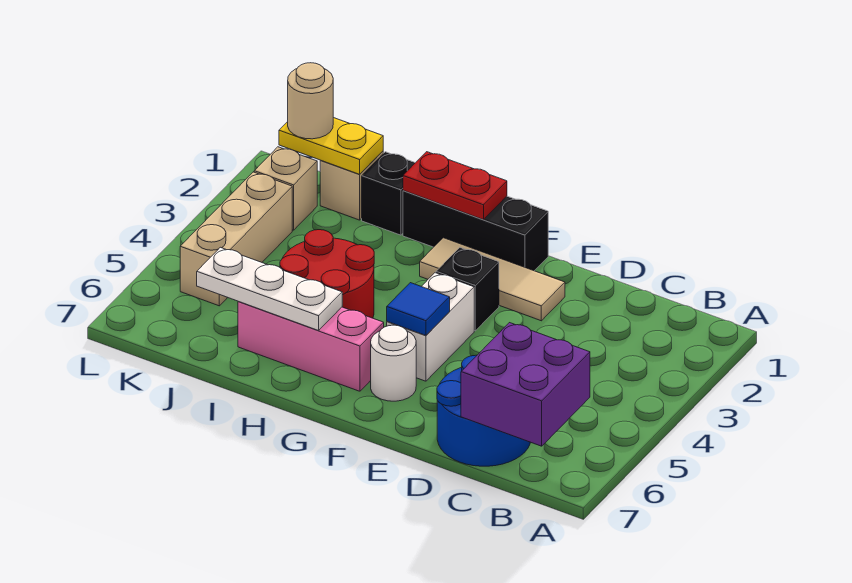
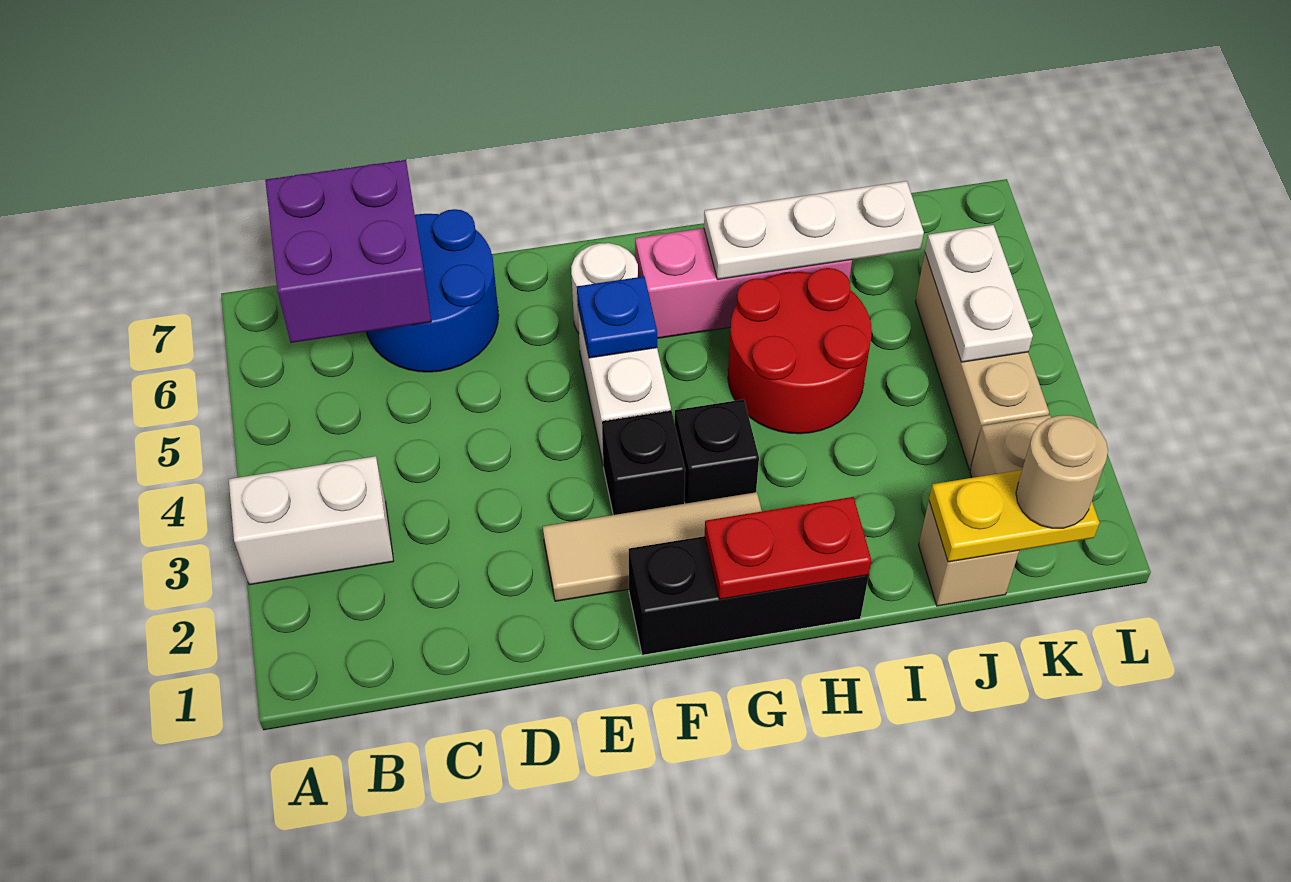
none -> white 1x2 brick [229,456,393,585]
blue 1x1 tile [387,283,450,335] -> blue 1x1 plate [577,276,657,358]
black 1x1 brick [362,152,415,235] -> black 1x1 brick moved to [675,399,759,504]
none -> white 1x2 plate [925,225,1033,362]

